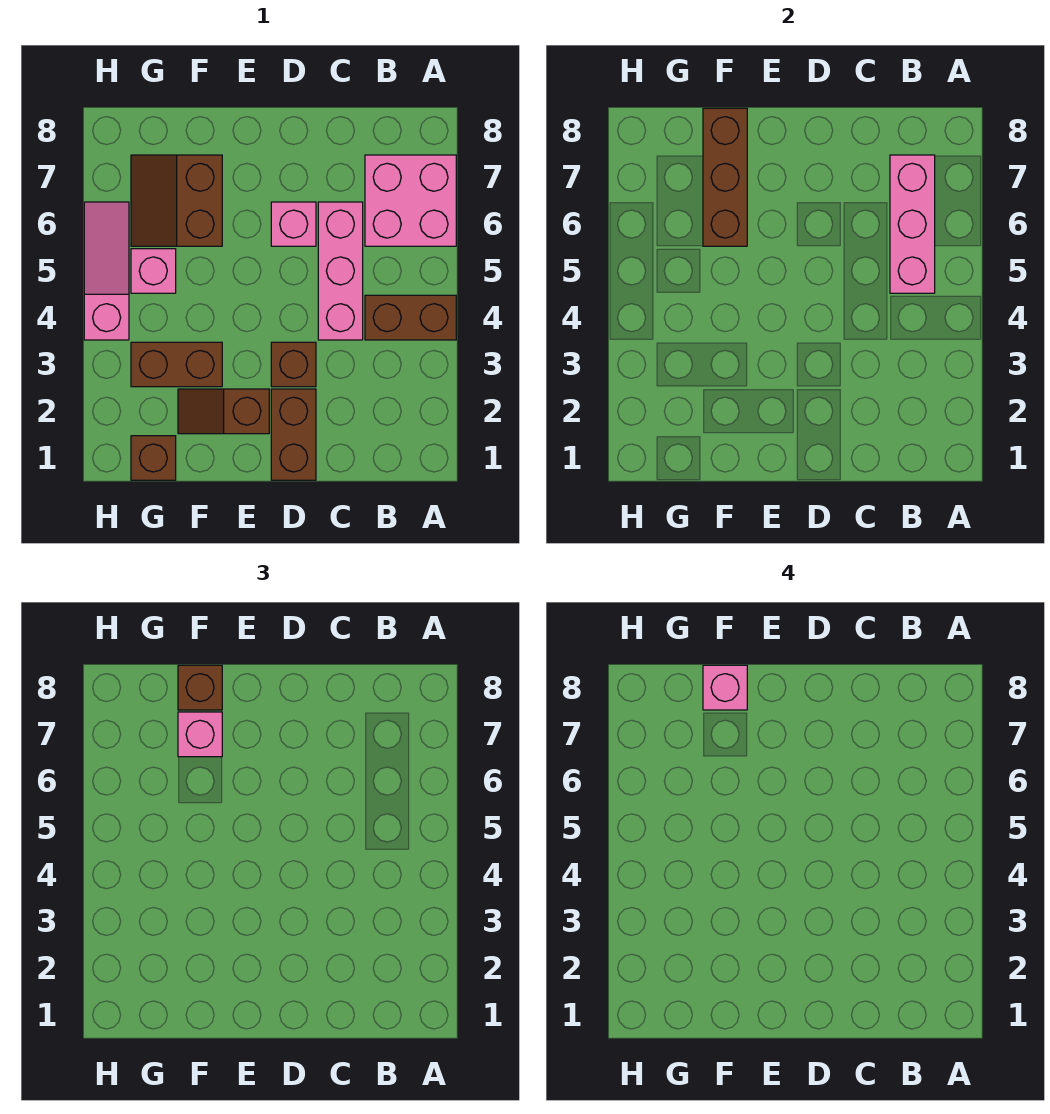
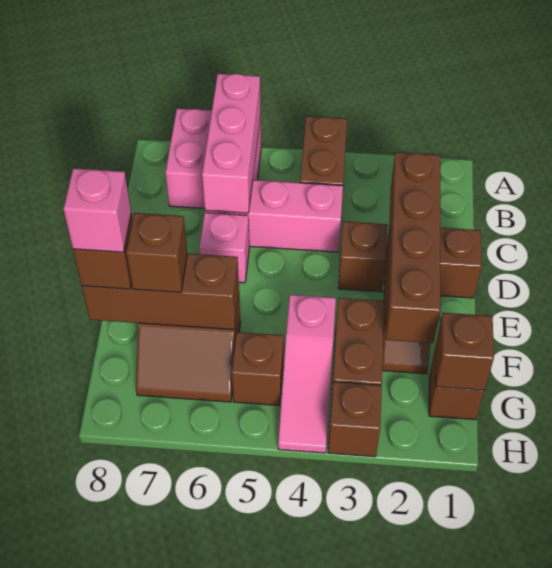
pink 1x3 brick [890,155,935,293] -> pink 1x3 brick turned to [202,74,261,213]
none -> brown 1x4 brick [386,152,440,343]
pink 1x1 brick [178,712,222,757] -> brown 1x1 brick [126,213,187,293]
none -> brown 1x1 brick [436,313,494,390]
pink 1x1 brick [131,249,176,293] -> brown 1x1 brick [232,332,284,406]
none -> brown 1x1 brick [328,382,382,457]
pink 1x3 slope [84,202,129,340] -> pink 1x3 slope turned to [278,295,336,453]

